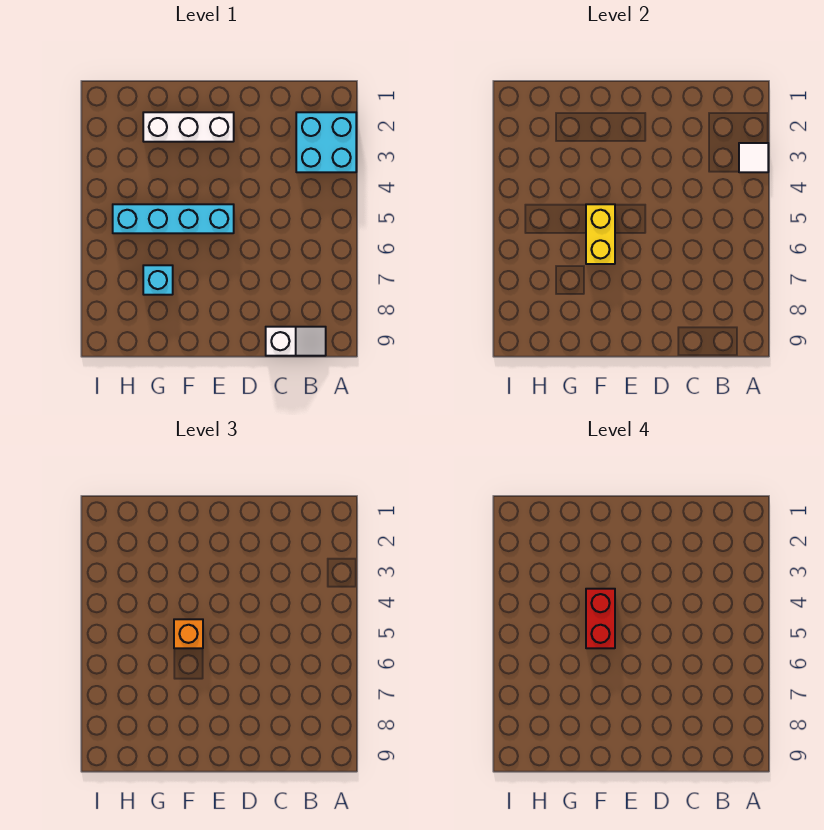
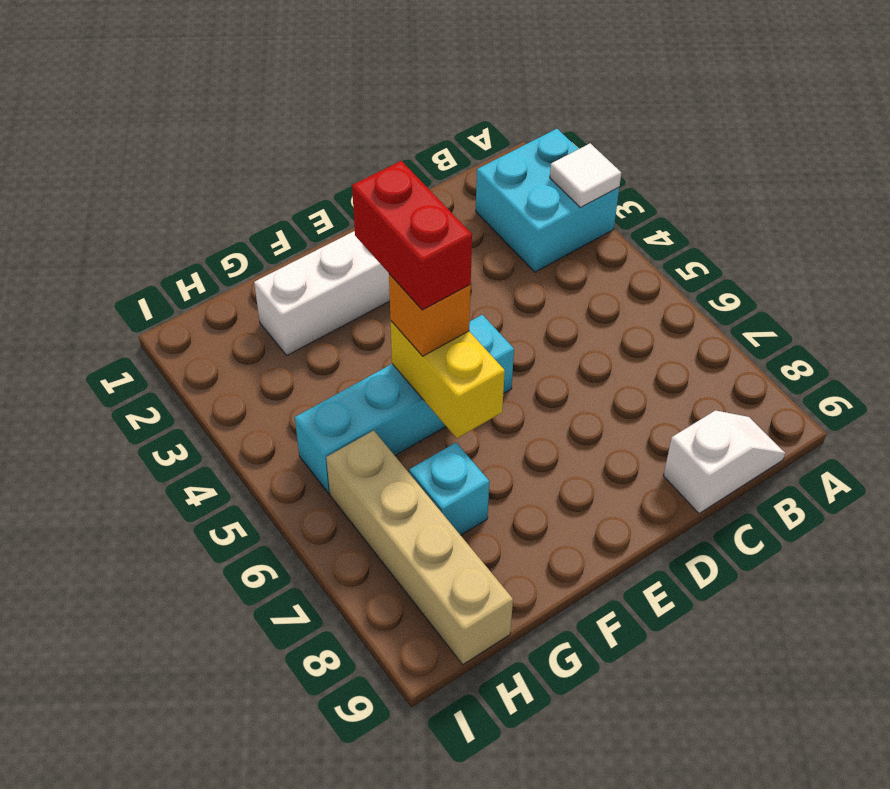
none -> tan 1x4 brick [326,430,513,664]

